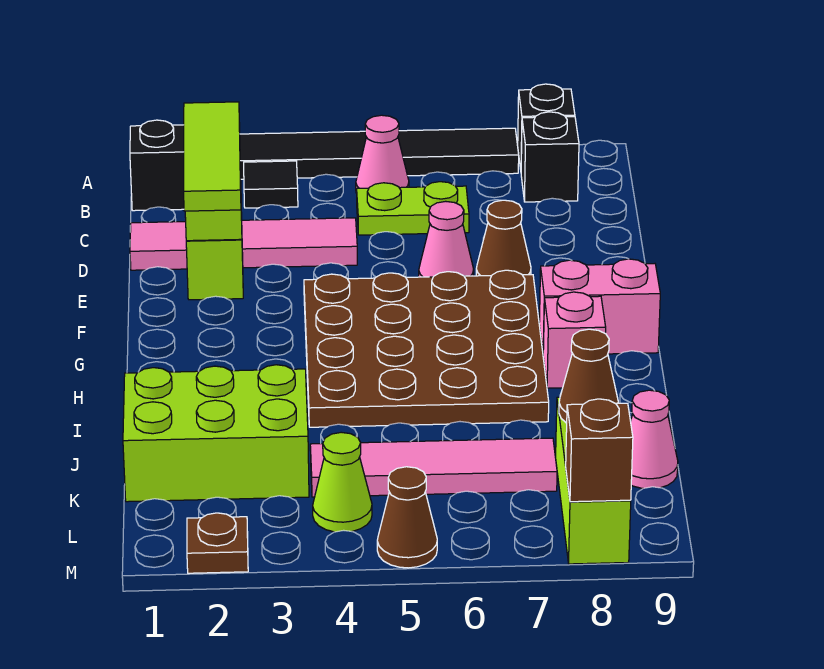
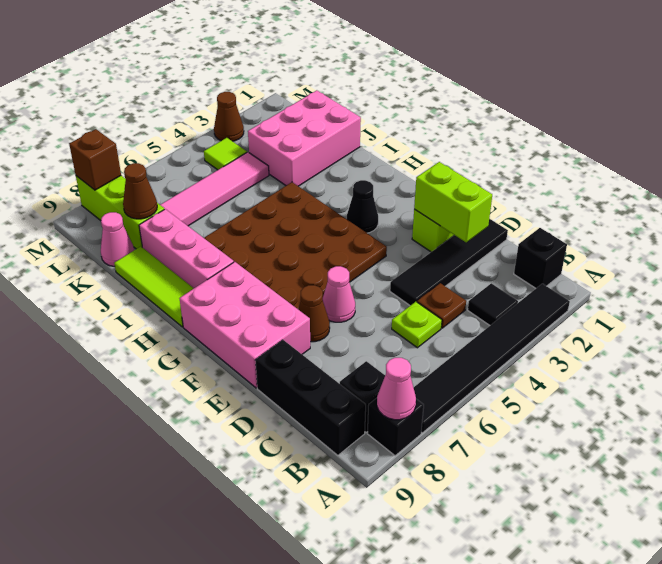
pink 1x1 cone [356,115,409,193] -> pink 1x1 cone moved to [377,358,416,420]
none -> black 1x3 brick [255,340,366,455]
lime 1x2 plate [357,182,469,235] -> lime 1x1 plate [392,302,442,348]
pink 1x4 tile [130,218,357,270] -> black 1x4 tile [390,219,508,306]
lime 1x3 tile [184,102,241,211] -> lime 1x3 tile moved to [114,246,194,327]
none -> black 1x1 cone [347,180,378,233]
pink 1x2 brick [539,259,660,354] -> pink 2x3 brick [179,262,310,388]
pink 1x1 brick [543,292,606,388] -> pink 1x3 brick [139,209,234,288]
lime 2x3 brick [123,365,309,502] -> pink 2x3 brick [248,90,361,186]
lime 1x1 cone [313,432,372,532] -> lime 1x1 tile [204,138,247,170]
brown 1x1 plate [187,513,248,573] -> brown 1x1 plate moved to [417,283,466,328]
brown 1x1 cone [377,467,437,568] -> brown 1x1 cone moved to [214,92,244,141]

